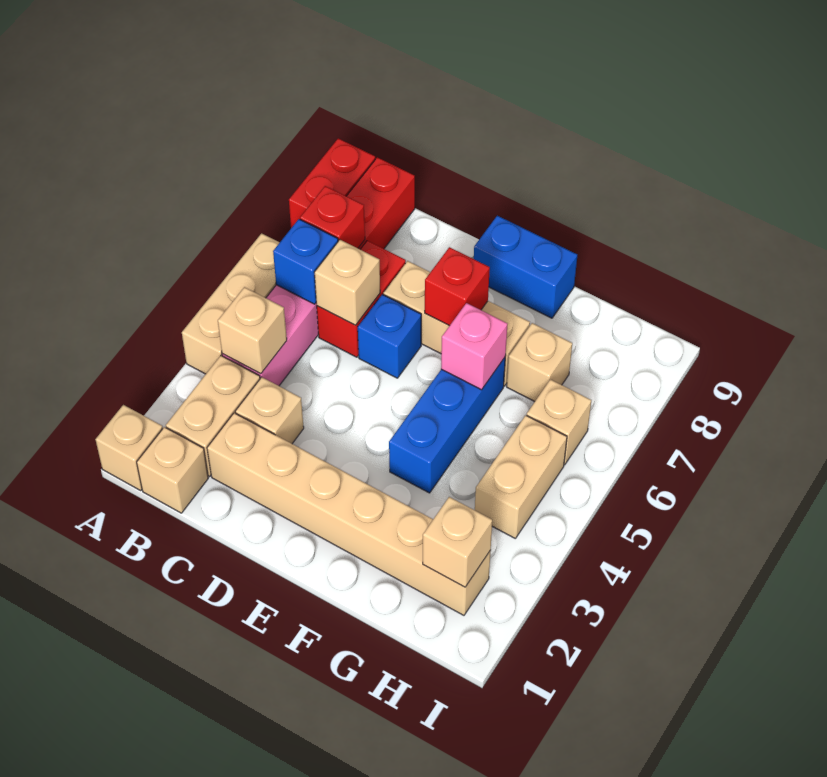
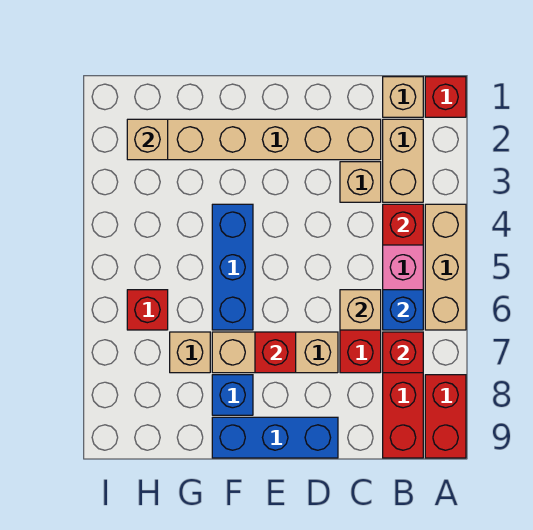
tan 1x1 brick [95,405,163,490] -> red 1x1 brick [425,77,466,117]
tan 1x1 brick [218,287,287,374] -> red 1x1 brick [383,204,423,245]
blue 1x1 brick [358,294,421,378] -> blue 1x1 brick moved to [212,375,253,415]
blue 1x2 brick [474,216,577,318] -> blue 1x3 brick [212,417,338,458]
pink 1x1 brick [441,303,507,390] -> none
tan 1x2 brick [475,415,567,539] -> none
tan 1x1 brick [527,379,591,465] -> red 1x1 brick [127,290,168,330]

